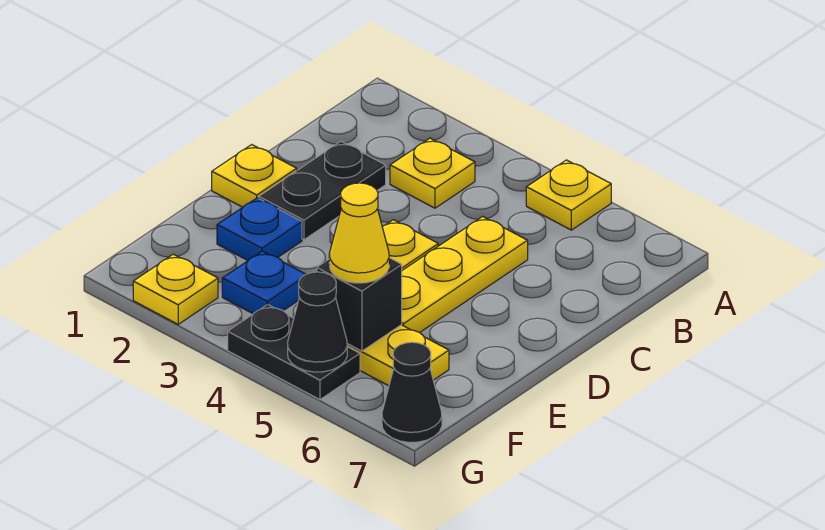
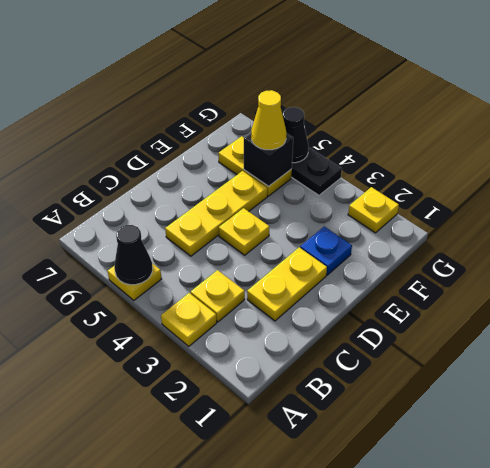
black 1x2 plate [259,141,386,240] -> yellow 1x2 plate [247,247,327,321]
yellow 1x1 plate [212,145,297,207] -> yellow 1x1 plate moved to [161,293,217,346]
blue 1x1 plate [222,251,306,314] -> none
black 1x1 cone [382,342,442,442] -> black 1x1 cone moved to [114,225,153,285]

